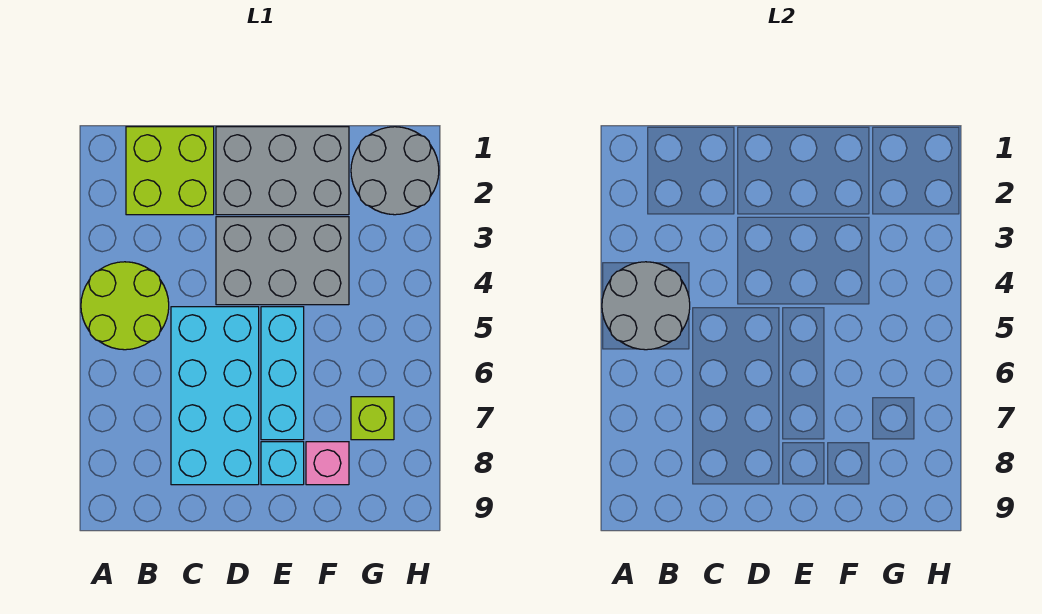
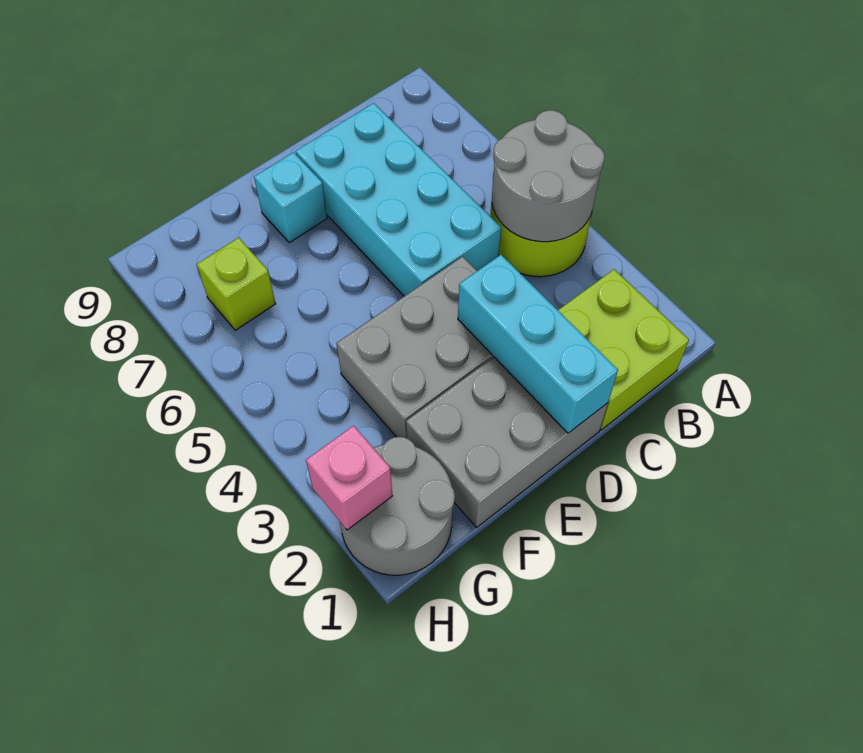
cyan 1x3 brick [261,307,304,440] -> cyan 1x3 brick moved to [458,255,618,433]
pink 1x1 brick [306,442,349,485] -> pink 1x1 brick moved to [306,426,392,530]

